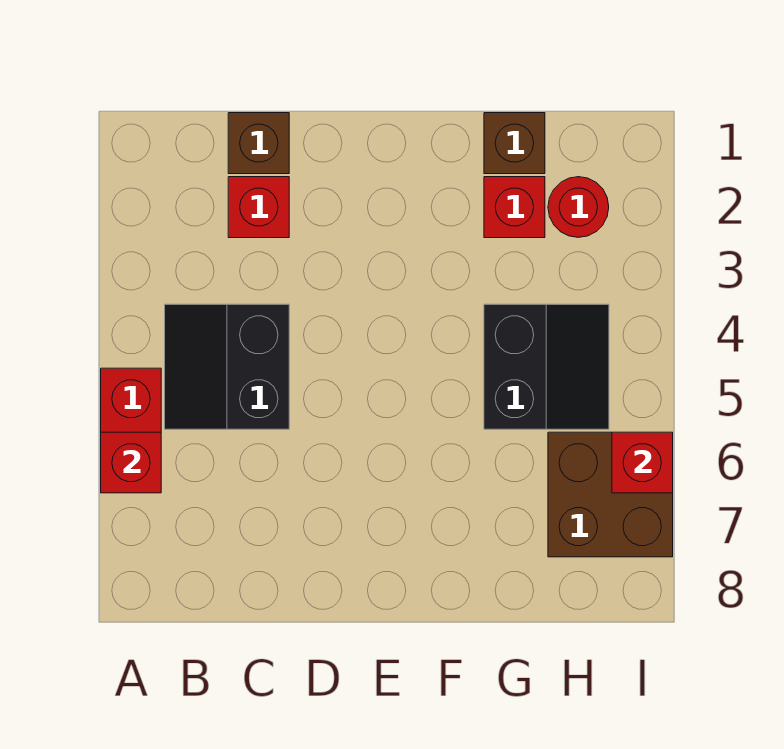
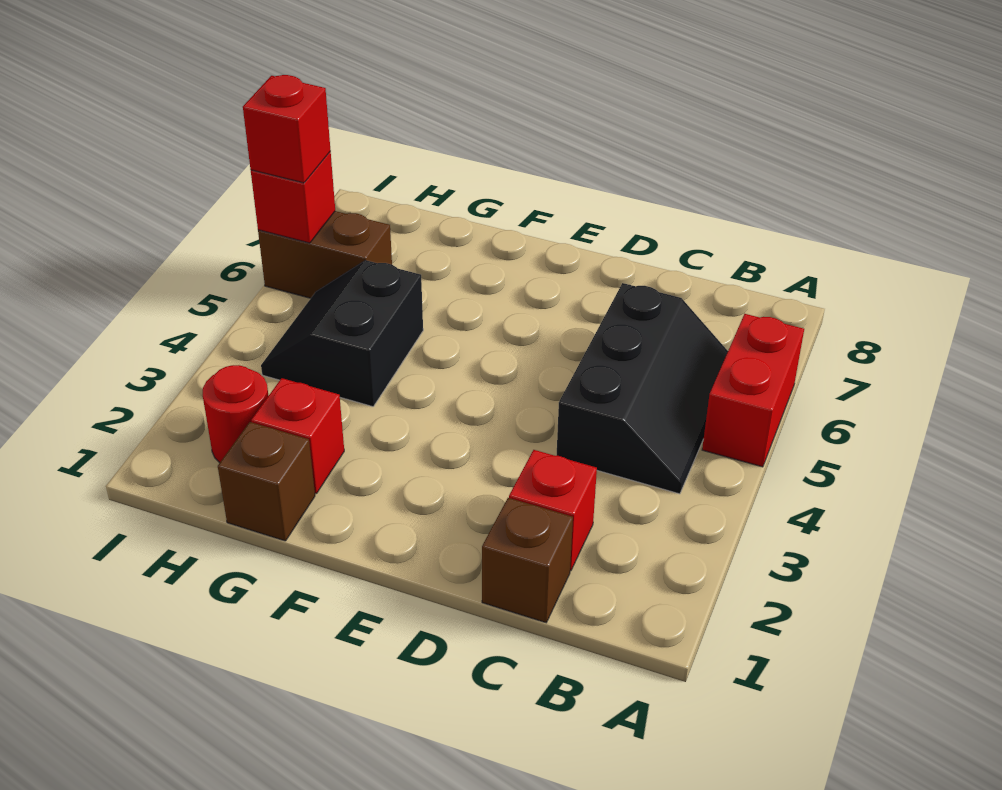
red 1x1 brick [101,432,161,493] -> red 1x1 brick moved to [243,75,331,183]
black 2x2 slope [165,304,289,429] -> black 2x3 slope [556,283,728,494]
brown 2x2 brick [548,432,673,557] -> brown 1x2 brick [258,211,392,298]

